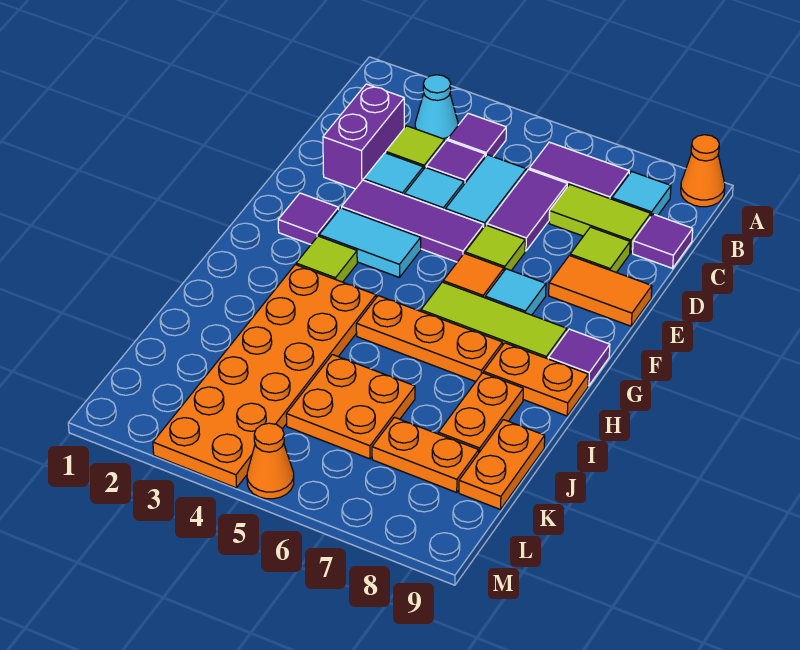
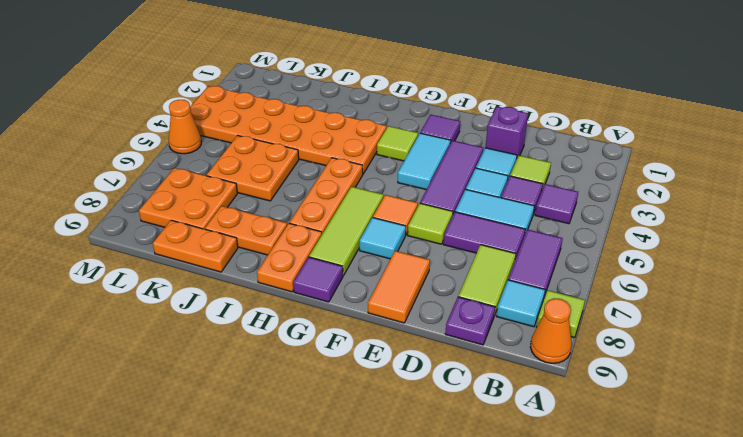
cyan 1x1 cone [415,75,458,142] -> none
purple 1x2 brick [323,84,404,189] -> purple 1x1 brick [485,107,528,160]
purple 1x1 tile [633,214,693,268] -> purple 1x1 plate [445,297,495,345]
lime 1x1 tile [570,227,630,273] -> lime 1x1 tile moved to [536,290,585,338]
orange 1x2 plate [372,417,479,492] -> orange 2x2 plate [139,168,237,229]

